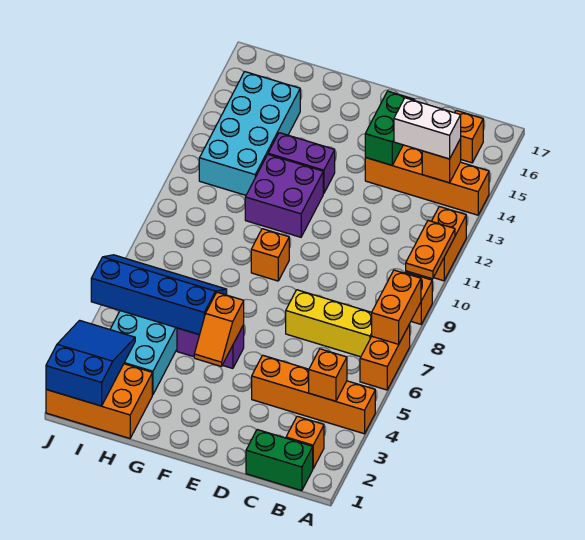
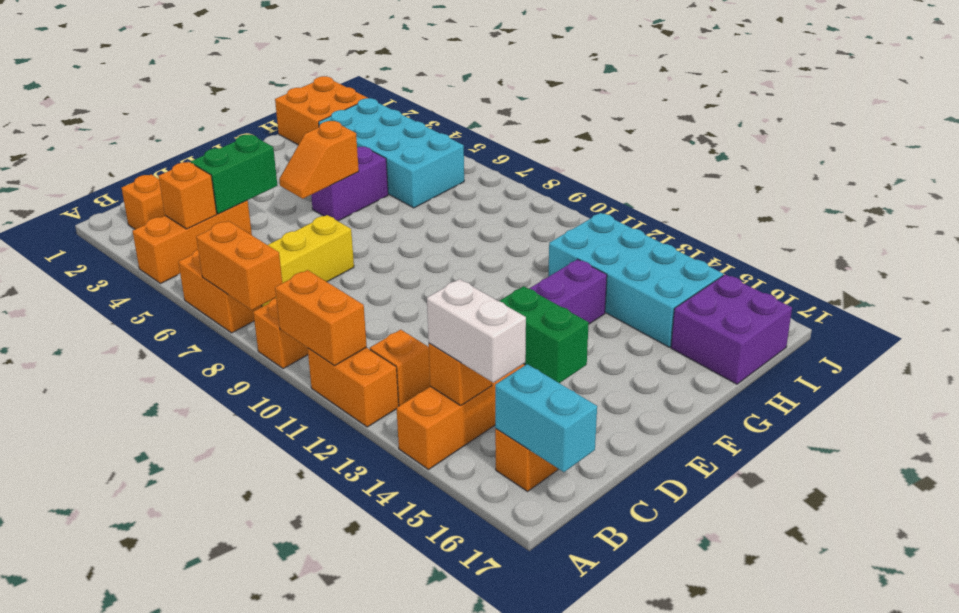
orange 1x4 brick [252,355,375,434] -> orange 1x3 brick [133,201,252,284]
orange 1x2 plate [406,221,455,279] -> orange 1x2 brick [275,270,367,366]
green 1x2 brick [246,430,313,491] -> green 1x2 brick moved to [191,135,278,214]
white 1x2 brick [394,98,461,159] -> white 1x2 brick turned to [427,279,526,383]
none -> cyan 1x2 brick [495,364,597,472]
orange 1x2 slope [194,292,244,367] -> orange 1x2 slope turned to [279,121,359,199]
orange 1x1 brick [251,229,289,281] -> orange 1x1 brick moved to [370,330,430,406]
purple 2x2 brick [245,155,323,237] -> purple 2x2 brick moved to [671,274,792,384]
blue 2x4 slope [91,255,227,335] -> none
orange 2x3 brick [46,364,152,438] -> orange 2x2 brick [275,76,367,145]
blue 2x3 slope [46,320,135,406] -> none

